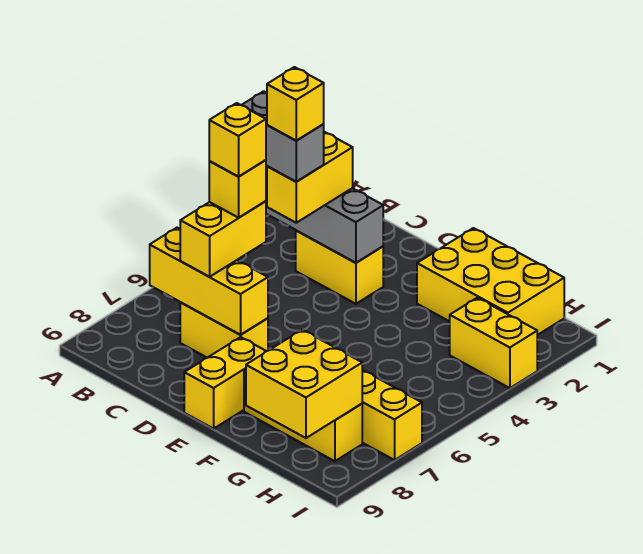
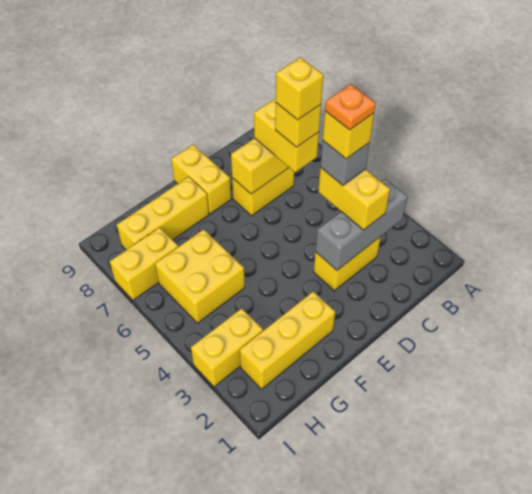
grey 1x2 brick [242,91,324,182] -> grey 1x1 brick [320,141,370,185]
none -> orange 1x1 plate [325,84,376,130]
yellow 2x3 brick [417,228,564,335] -> yellow 1x3 brick [240,291,335,389]
yellow 2x2 brick [246,330,362,438] -> yellow 2x2 brick moved to [155,229,245,323]

